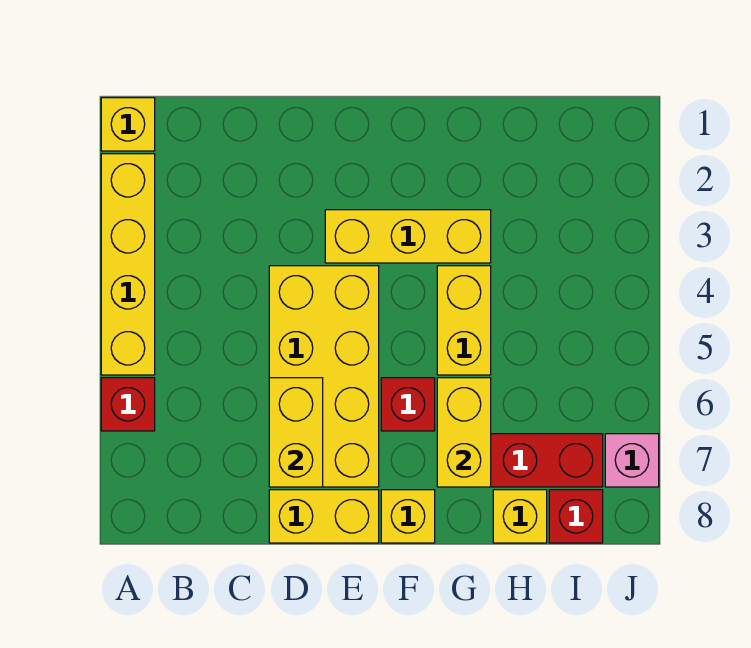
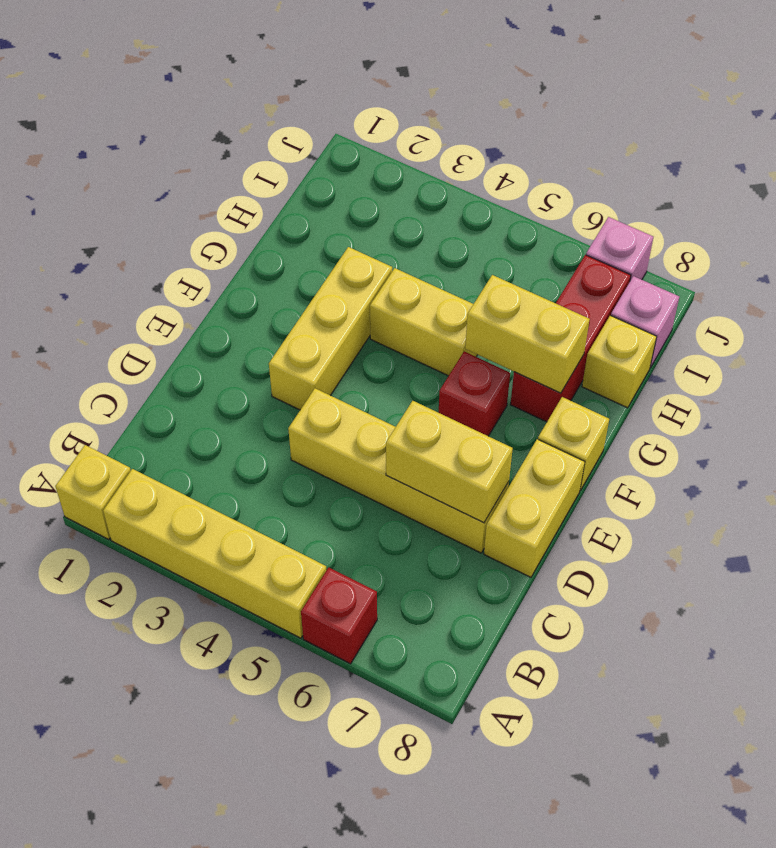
yellow 2x4 brick [269,266,379,487] -> yellow 1x4 brick [288,388,509,553]
red 1x1 brick [549,490,603,543] -> pink 1x1 brick [611,276,679,368]

